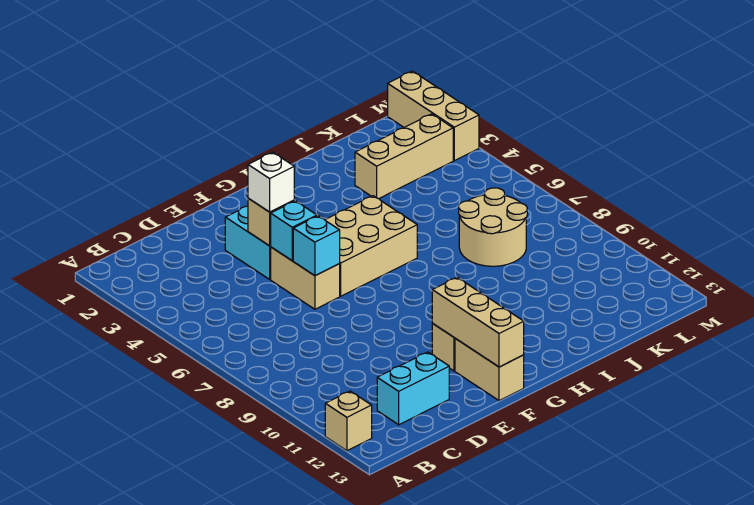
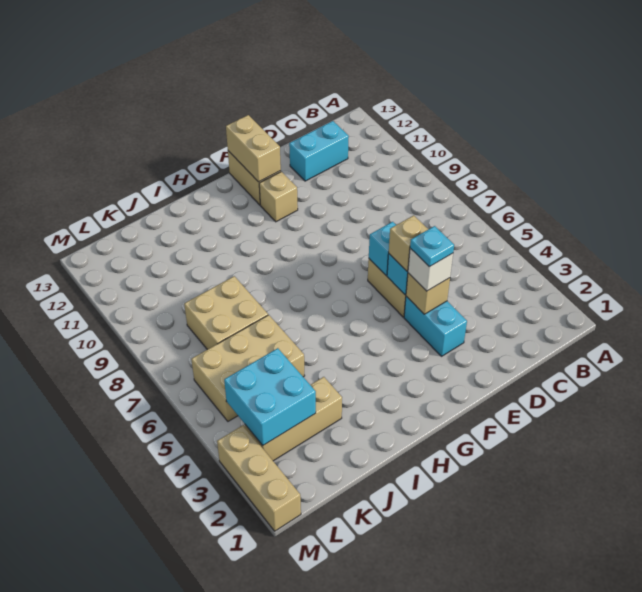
tan 1x1 brick [325,391,372,451] -> tan 1x1 brick moved to [389,215,428,271]
none -> cyan 1x1 plate [410,226,454,267]
tan 2x3 brick [325,196,417,296] -> tan 2x3 brick moved to [191,315,305,421]
tan 1x3 brick [432,277,524,367] -> tan 1x2 brick [226,115,281,182]
tan 2x2 round brick [459,188,527,266] -> tan 2x2 brick [184,276,268,350]
none -> cyan 2x2 brick [224,348,316,445]

